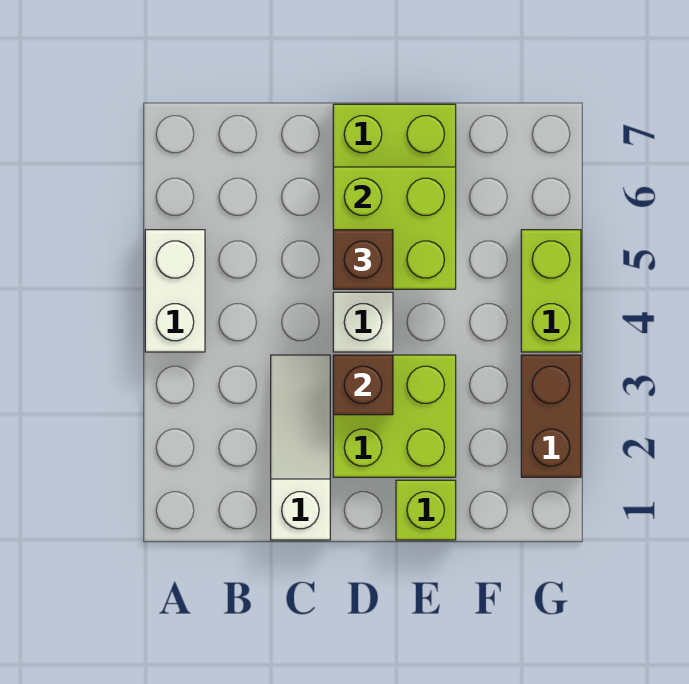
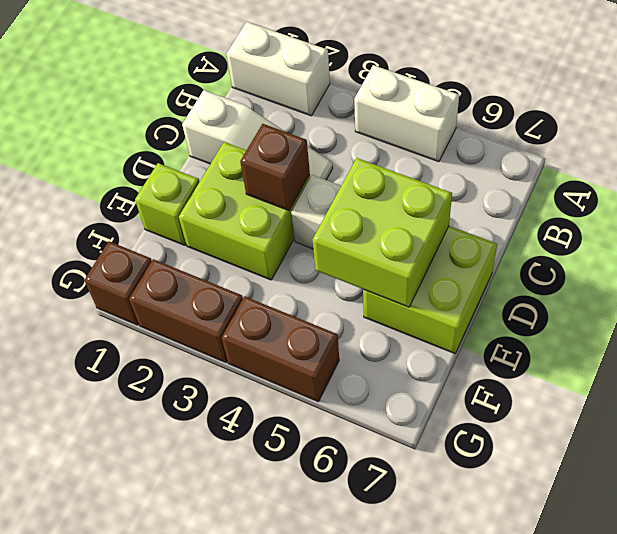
none -> white 1x2 brick [227,22,330,116]
brown 1x1 brick [333,230,393,289] -> brown 1x1 brick moved to [84,241,152,325]
lime 1x2 brick [521,230,581,352] -> brown 1x2 brick [222,296,339,401]

